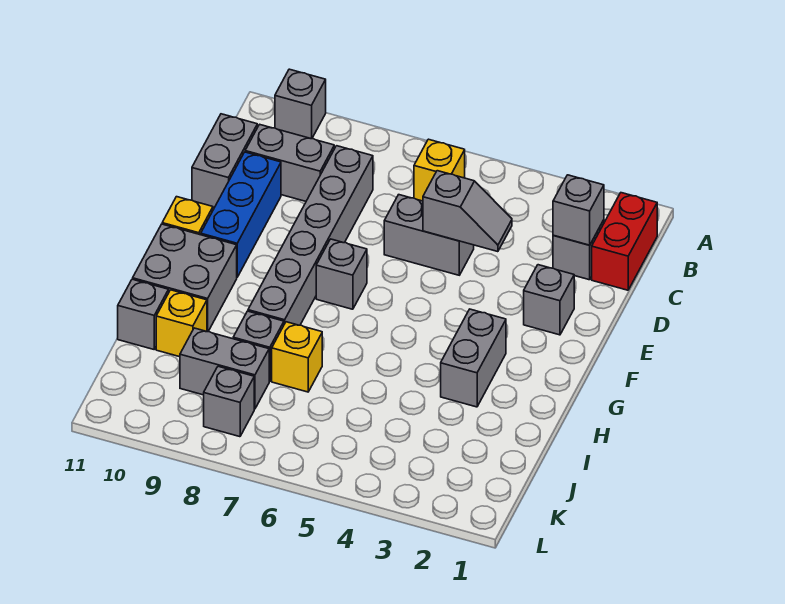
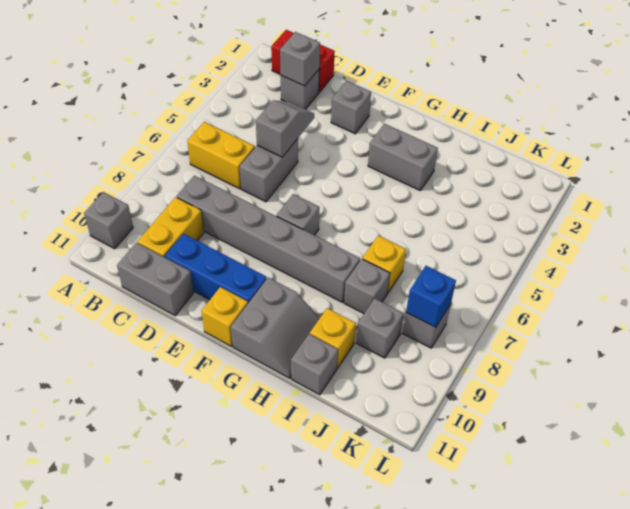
yellow 1x1 brick [414,139,465,201] -> yellow 1x2 brick [187,122,255,189]
grey 1x2 brick [245,124,334,201] -> yellow 1x2 brick [137,197,204,257]
grey 2x2 brick [133,224,237,332] -> grey 2x2 slope [231,278,320,378]
grey 1x2 brick [180,328,269,409] -> grey 1x1 brick [356,299,404,358]
none -> blue 1x1 brick [406,266,456,327]

